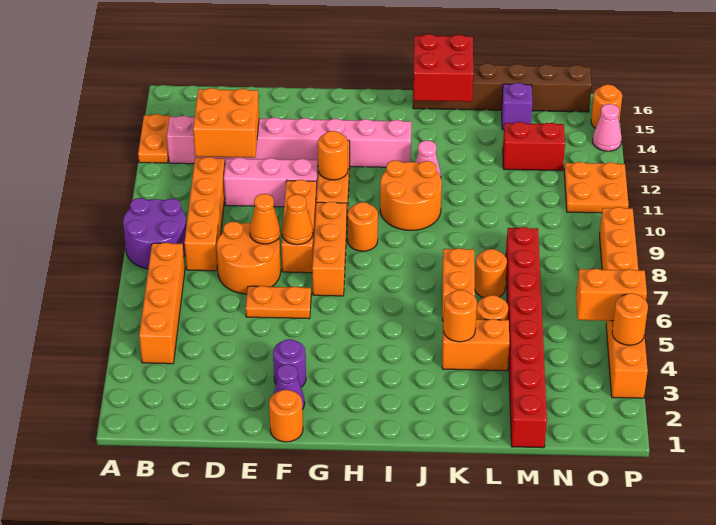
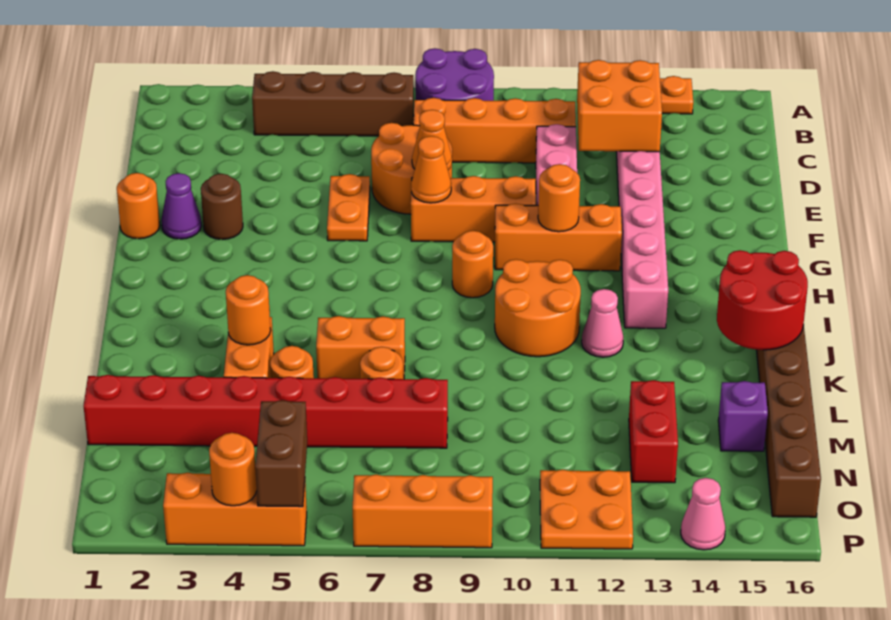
orange 1x4 brick [139,243,185,364] -> brown 1x4 brick [252,71,414,136]
purple 1x1 round brick [273,339,306,387] -> brown 1x1 round brick [201,174,243,240]
orange 1x3 brick [312,202,347,296] -> none
red 2x2 brick [413,34,473,102] -> red 2x2 round brick [717,250,808,350]
orange 1x2 brick [576,269,647,321] -> brown 1x2 brick [255,400,307,507]
orange 1x1 round brick [591,84,622,128] -> none

